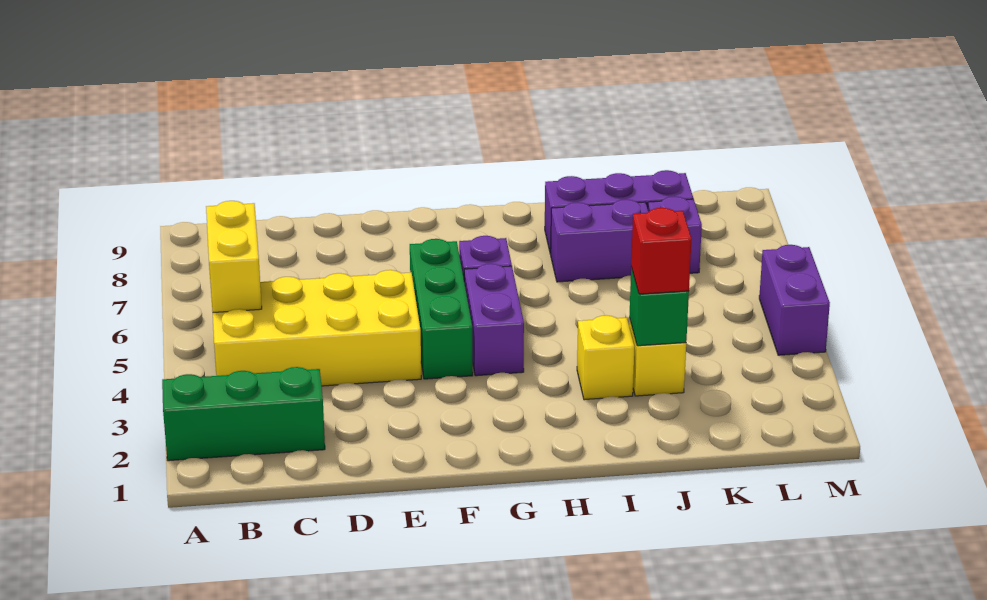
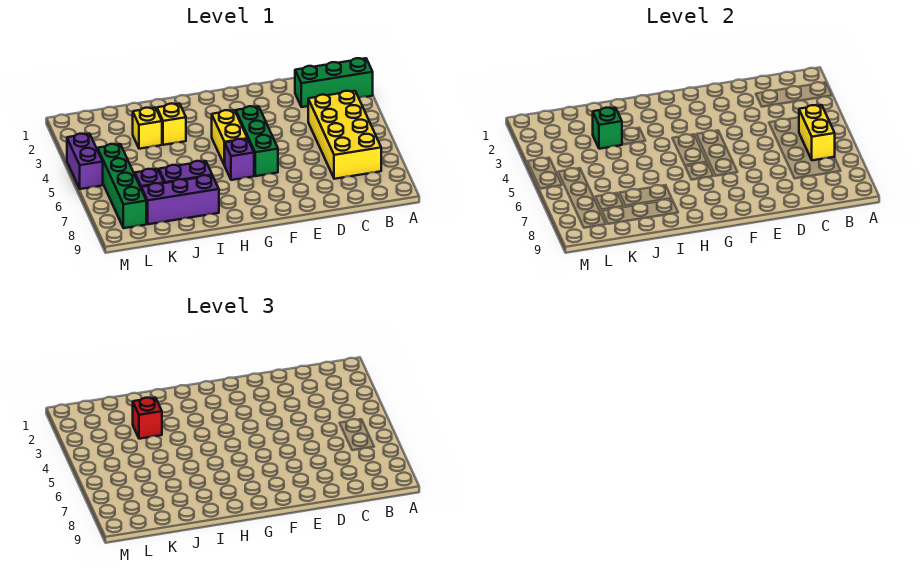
yellow 2x4 brick [213,270,421,386] -> yellow 2x4 brick turned to [308,91,381,179]
purple 1x2 brick [464,264,524,376] -> yellow 1x2 brick [212,110,247,165]
none -> green 1x4 brick [98,144,146,228]

